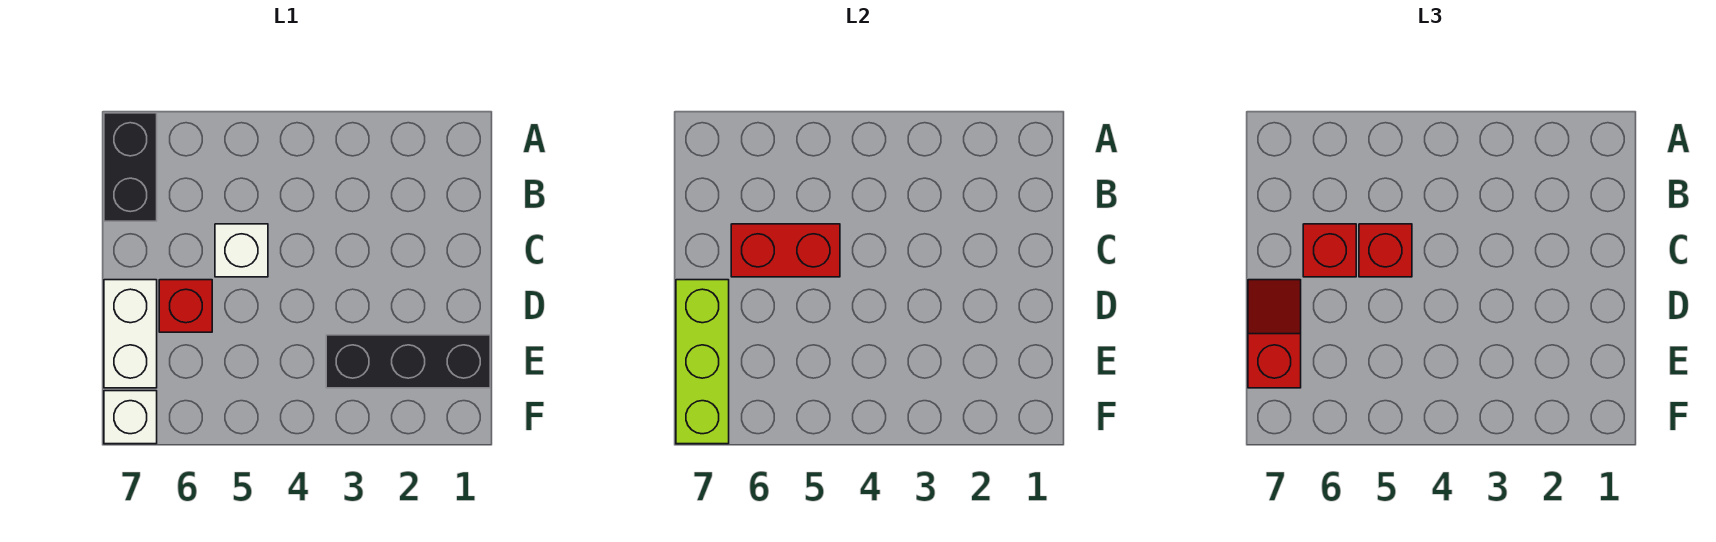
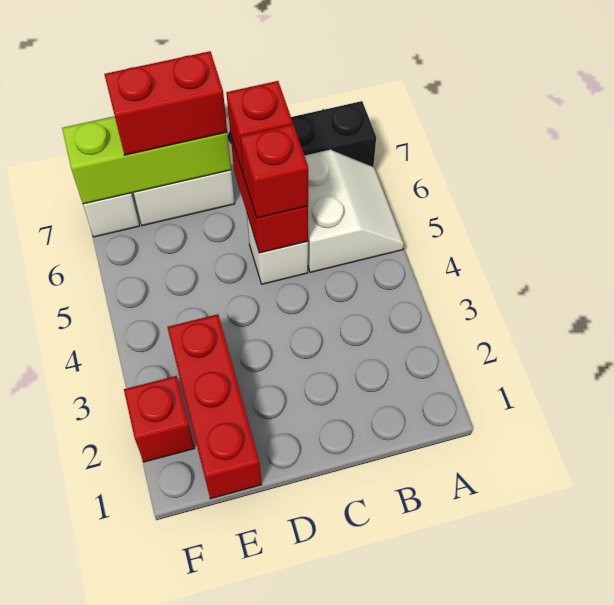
none -> white 2x2 slope [305,150,404,272]
red 1x1 brick [159,280,212,332] -> red 1x1 brick moved to [124,376,195,462]
red 1x2 slope [1248,280,1301,388] -> red 1x2 brick [104,51,227,155]
black 1x3 brick [326,335,490,388] -> red 1x3 brick [167,314,262,499]

